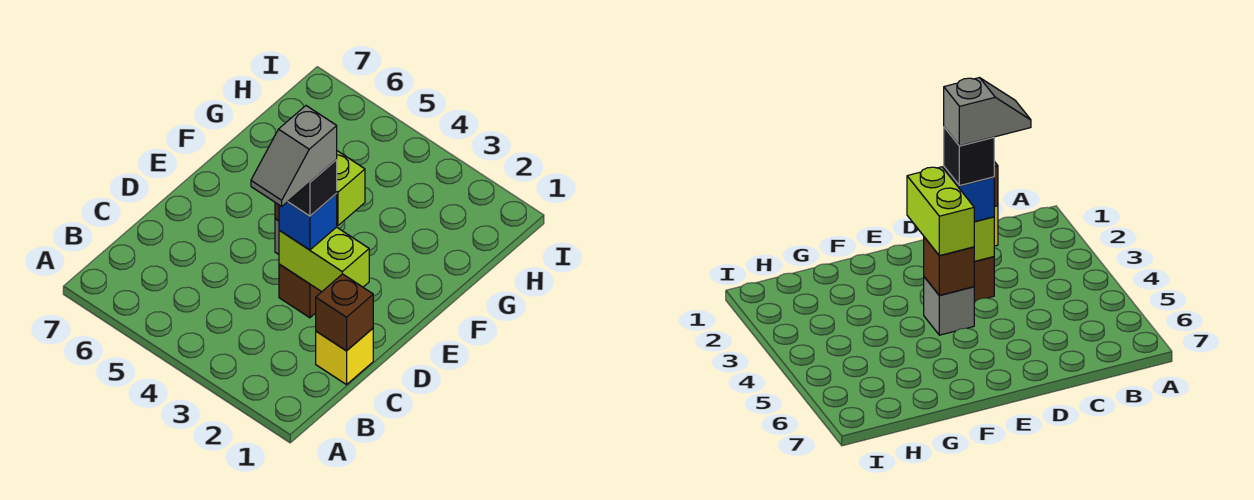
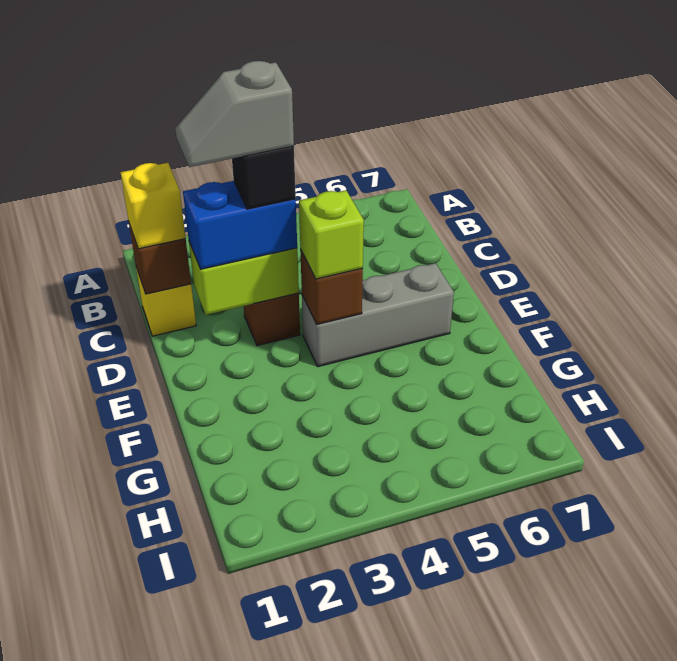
none -> yellow 1x1 brick [120,163,186,249]
grey 1x2 slope [251,106,337,206] -> grey 1x2 slope turned to [175,61,294,167]
blue 1x1 brick [279,194,337,250] -> blue 1x2 brick [183,181,297,269]
lime 1x2 brick [336,151,365,225] -> lime 1x1 brick [299,190,364,279]
grey 1x1 brick [924,277,974,335] -> grey 1x3 brick [302,263,454,367]

